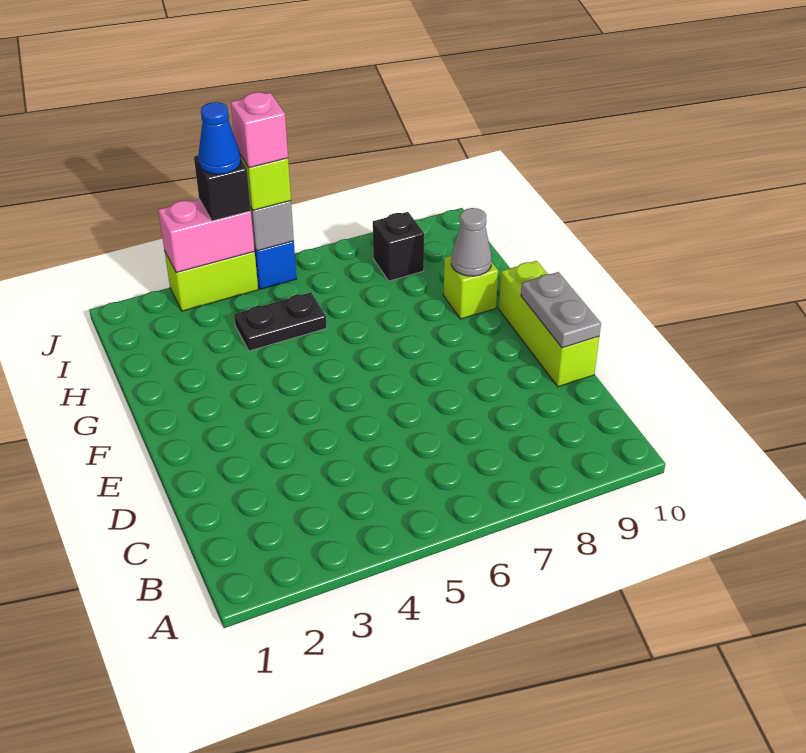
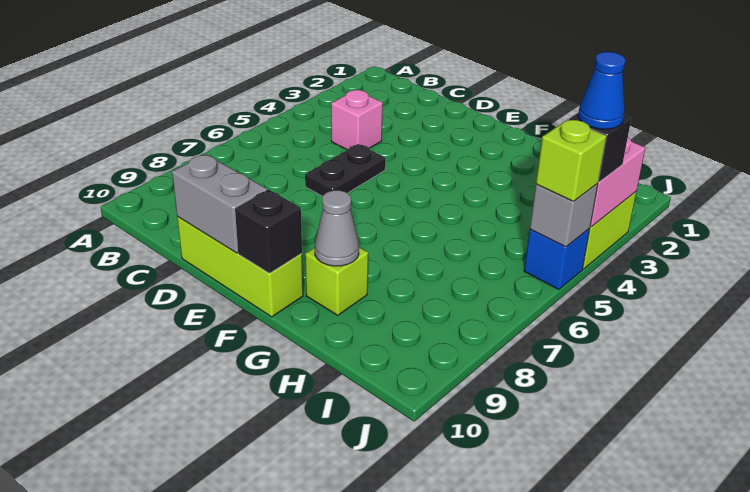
grey 1x2 plate [521,272,601,348] -> grey 1x2 brick [172,154,267,253]
black 1x2 plate [234,292,327,351] -> black 1x2 plate moved to [305,144,385,196]
black 1x1 brick [373,212,424,281] -> black 1x1 brick moved to [235,190,302,273]
pink 1x1 brick [231,92,288,168] -> pink 1x1 brick moved to [331,90,383,150]

